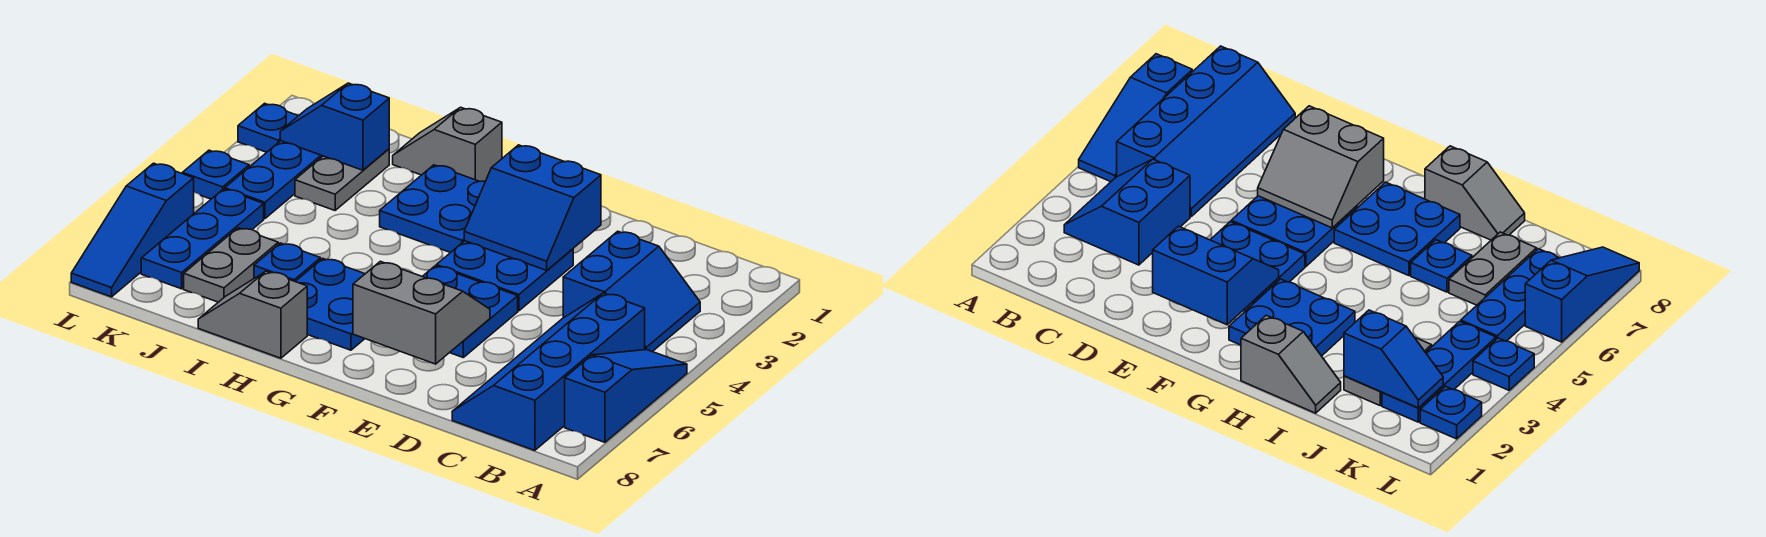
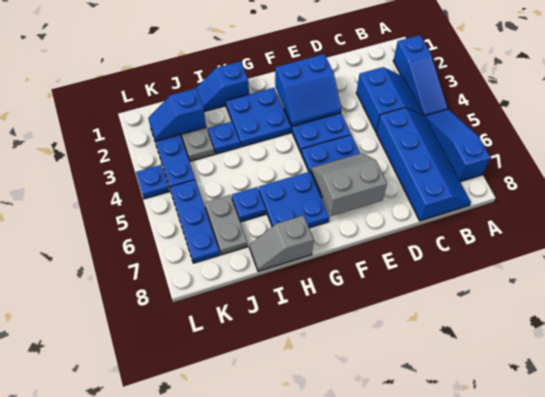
blue 2x4 slope [452,293,645,450] -> blue 2x4 slope turned to [376,108,471,221]
grey 1x2 slope [393,107,502,182] -> blue 1x2 slope [196,61,249,112]
blue 1x1 plate [238,103,298,152] -> blue 1x1 plate moved to [208,122,240,154]
blue 1x3 slope [71,163,194,297] -> blue 1x3 slope moved to [393,35,448,116]

